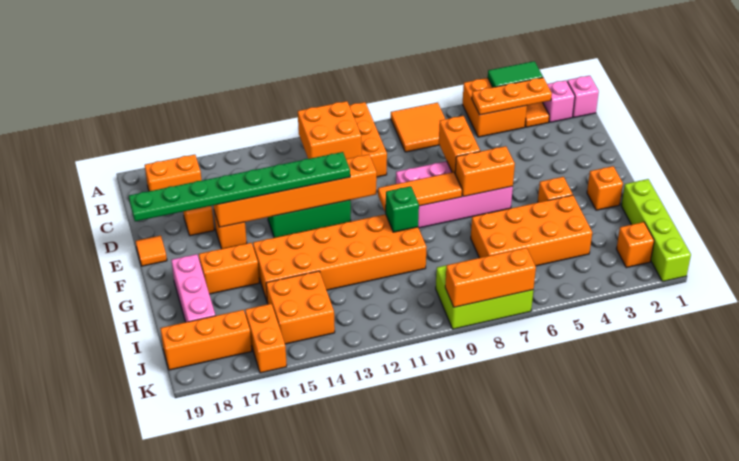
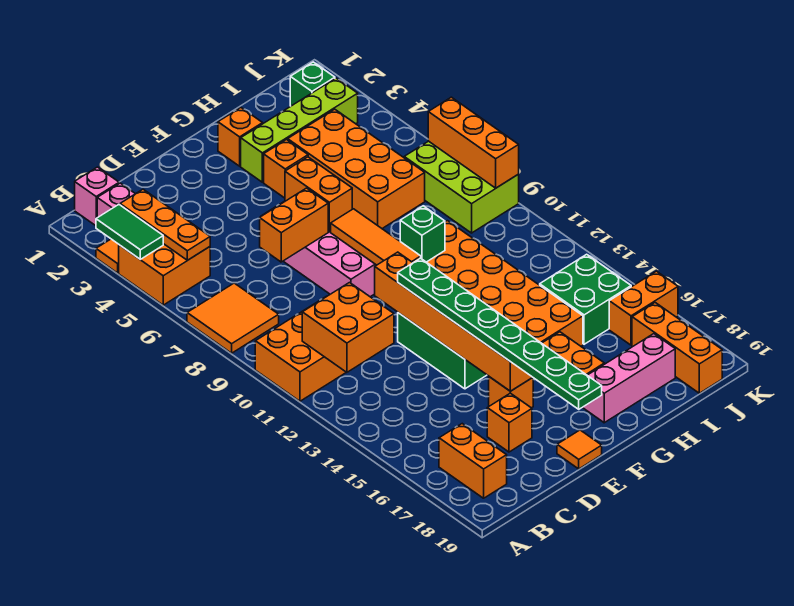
lime 1x4 brick [621,179,691,282] -> lime 1x4 brick moved to [241,78,358,182]
orange 2x2 brick [266,271,335,344] -> green 2x2 brick [540,254,631,344]
orange 1x1 brick [616,222,654,268] -> green 1x1 brick [290,62,335,106]

